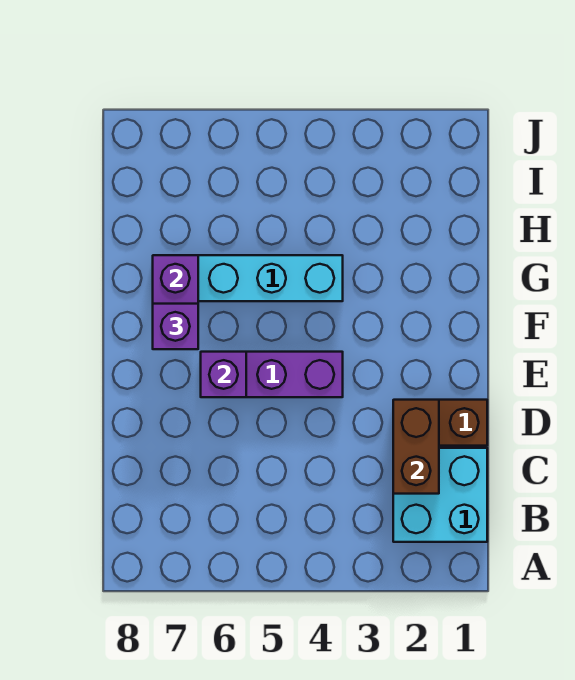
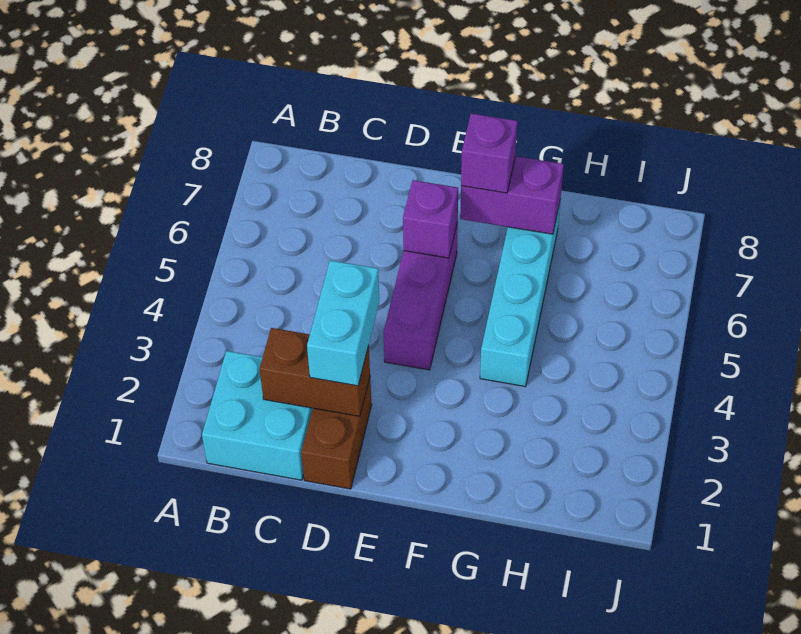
none -> cyan 1x2 brick [307,260,379,386]

